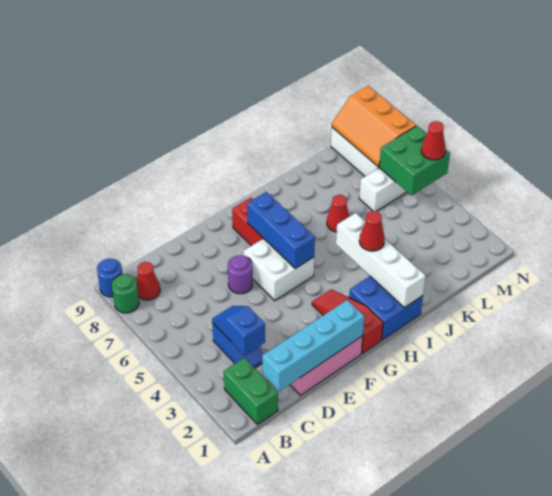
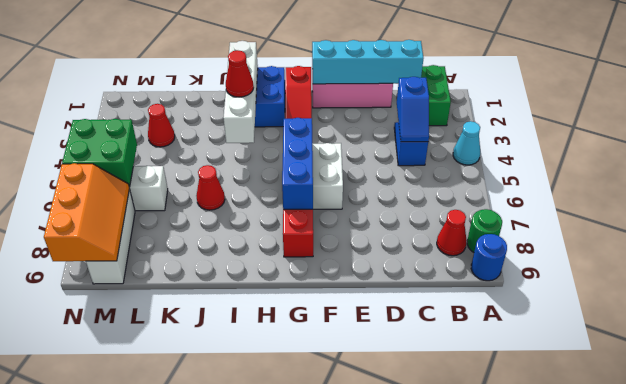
none -> cyan 1x1 cone [453,121,480,165]
purple 1x1 round brick [228,255,253,294] -> none
red 1x1 cone [421,121,446,160] -> red 1x1 cone moved to [148,104,175,147]

